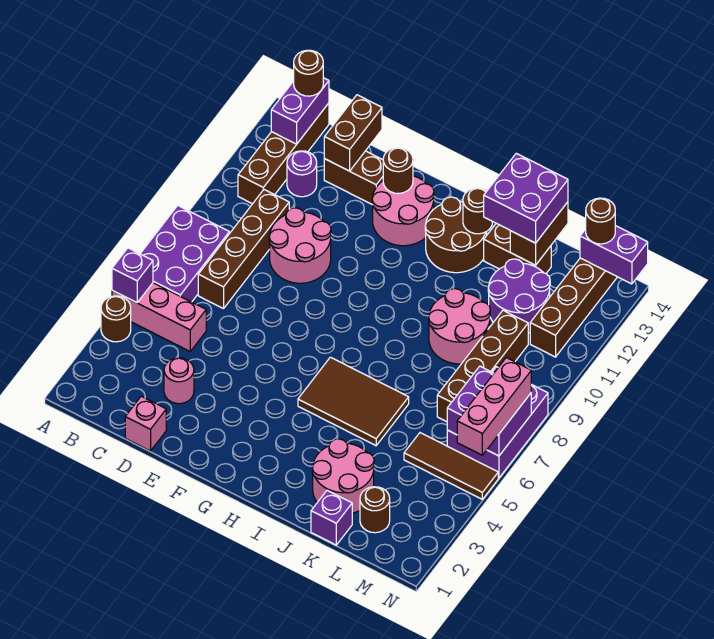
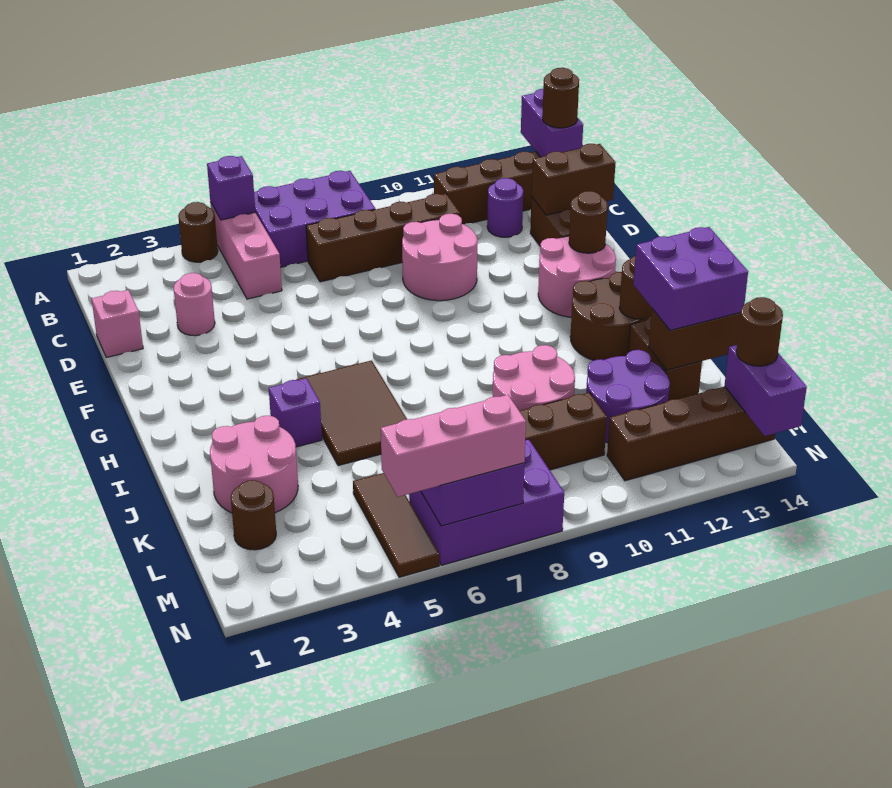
purple 1x2 brick [271,78,329,144] -> purple 1x2 brick turned to [521,89,583,157]
purple 1x1 brick [311,490,352,545] -> purple 1x1 brick moved to [269,378,322,447]

